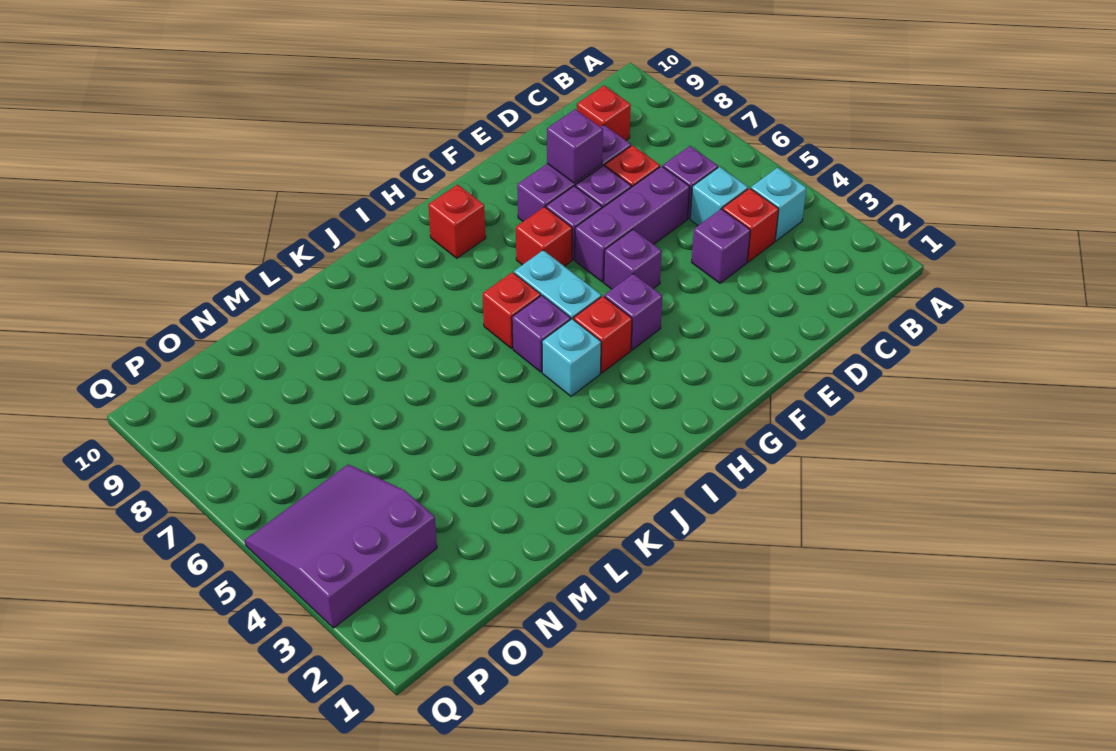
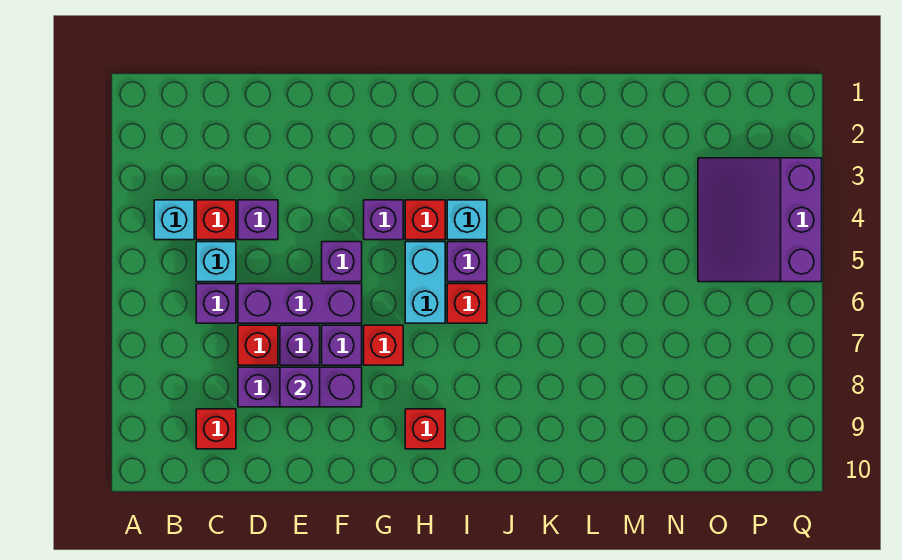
purple 3x3 slope [245,464,437,628] -> purple 3x3 slope turned to [698,158,822,282]

